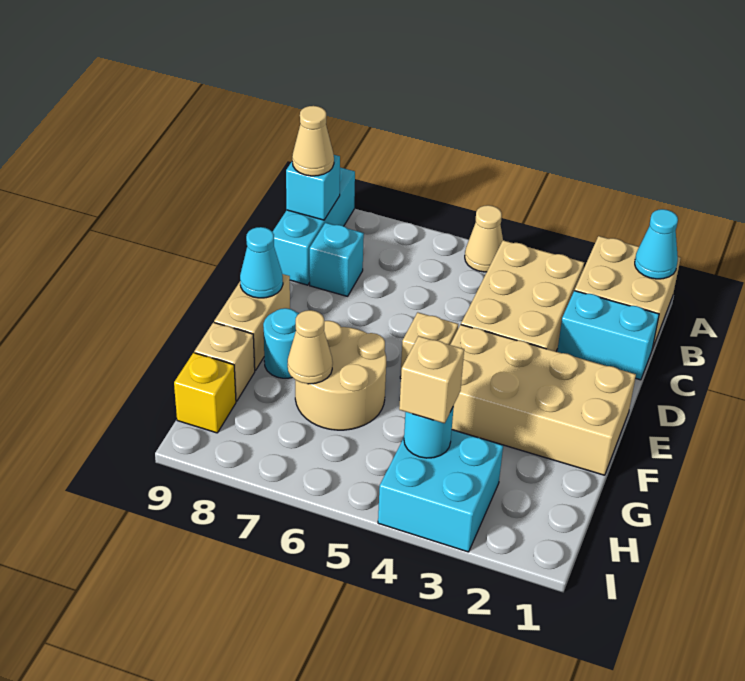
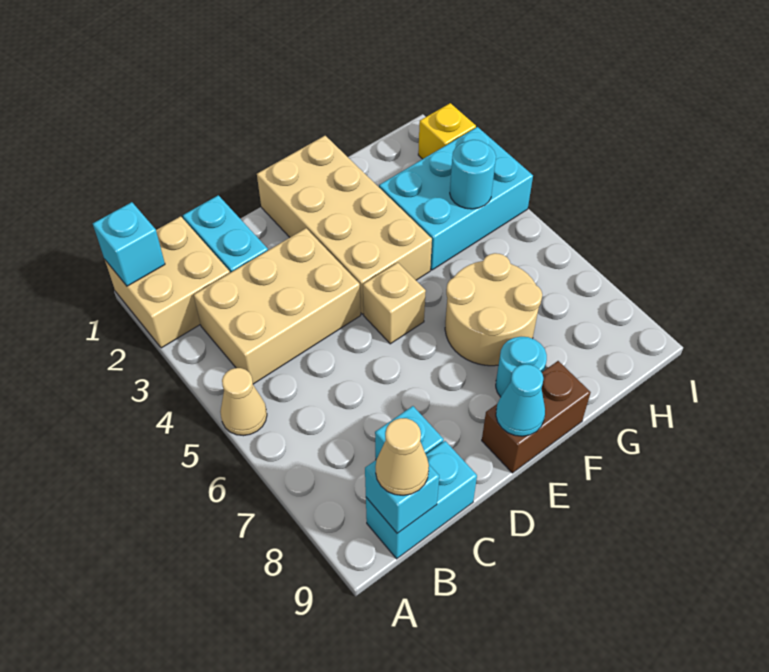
cyan 1x1 cone [635,209,678,279] -> cyan 1x1 brick [93,202,165,286]
cyan 1x3 brick [273,168,355,285] -> cyan 1x2 brick [366,441,477,559]
tan 1x2 brick [214,274,290,371] -> brown 1x2 brick [482,361,591,473]
tan 1x1 cone [288,310,333,384] -> none
tan 1x1 brick [194,322,255,401] -> none
cyan 2x2 brick [378,430,503,552] -> cyan 2x3 brick [379,127,533,270]
tan 1x1 brick [399,336,464,423] -> none
yellow 1x1 brick [174,353,236,433] -> yellow 1x1 brick moved to [418,103,476,159]

